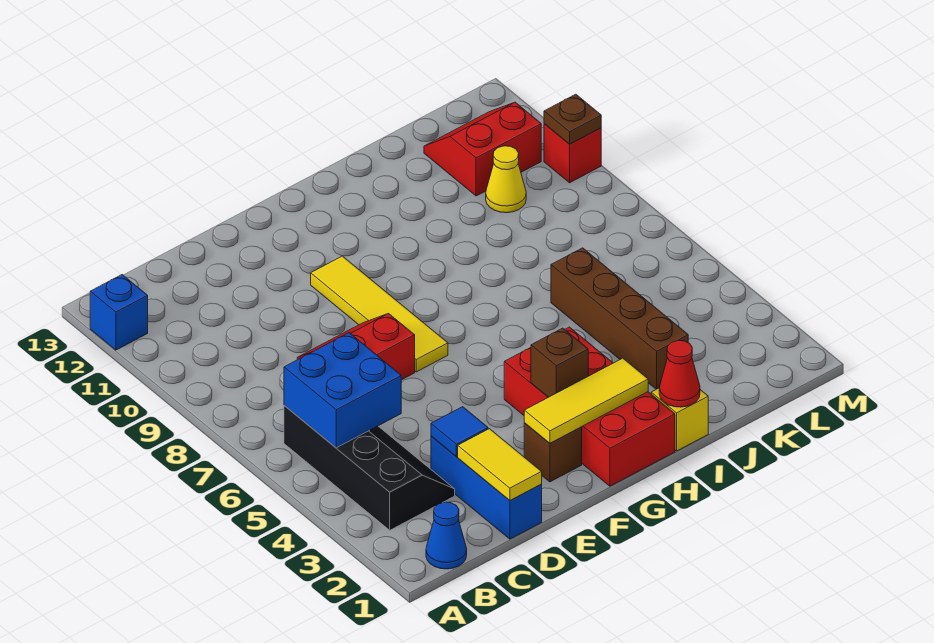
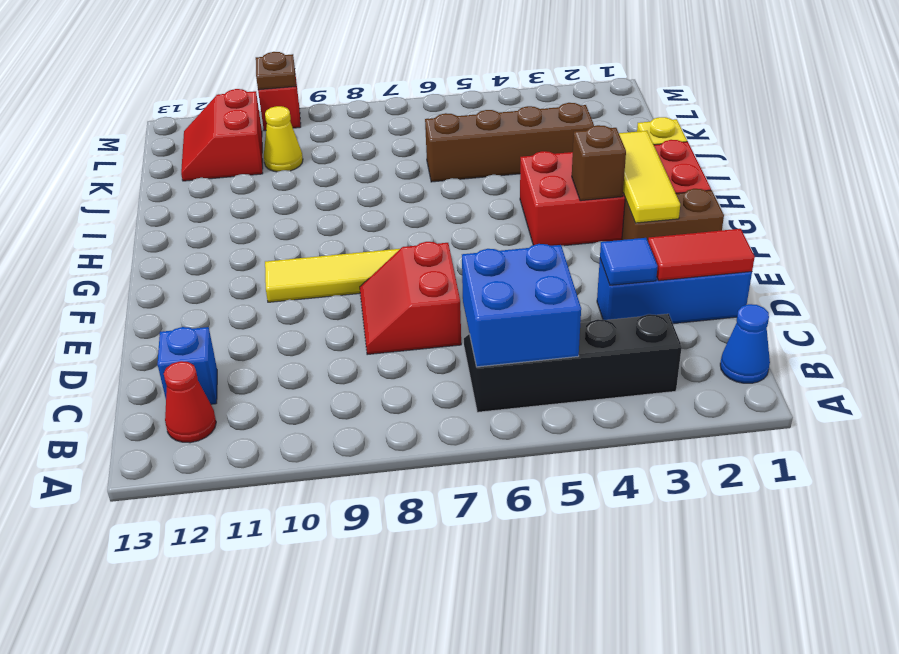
blue 1x1 brick [90,275,148,350] -> blue 1x1 brick moved to [157,327,217,404]
yellow 1x2 tile [458,429,542,501] -> red 1x2 tile [648,229,755,281]
brown 1x1 brick [524,423,582,482] -> brown 1x2 brick [622,189,724,241]
red 1x1 cone [659,340,700,407] -> red 1x1 cone moved to [164,361,216,443]

